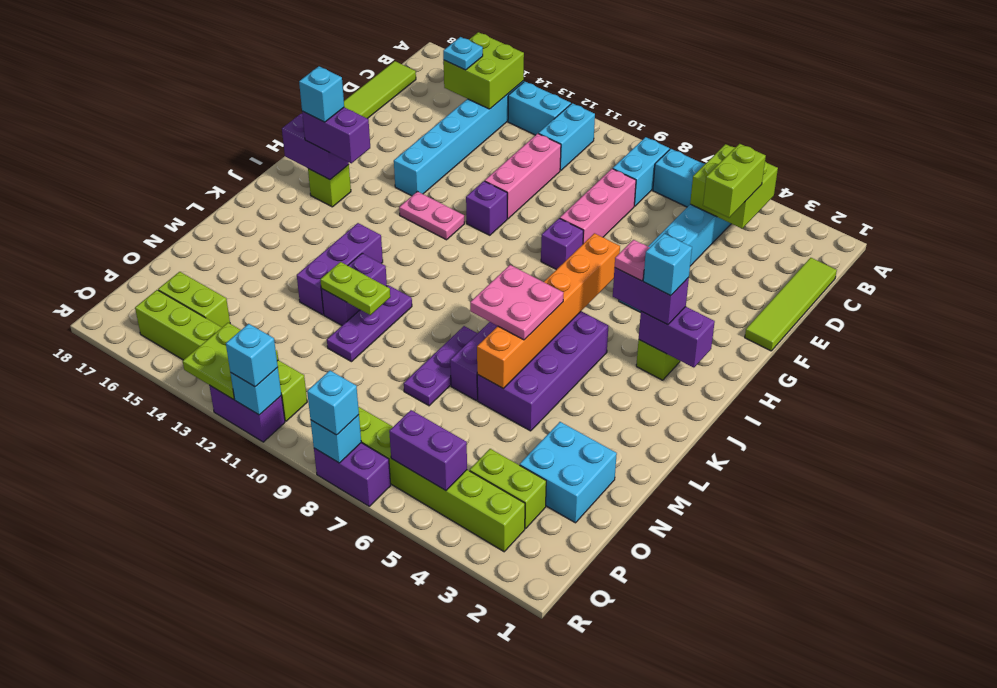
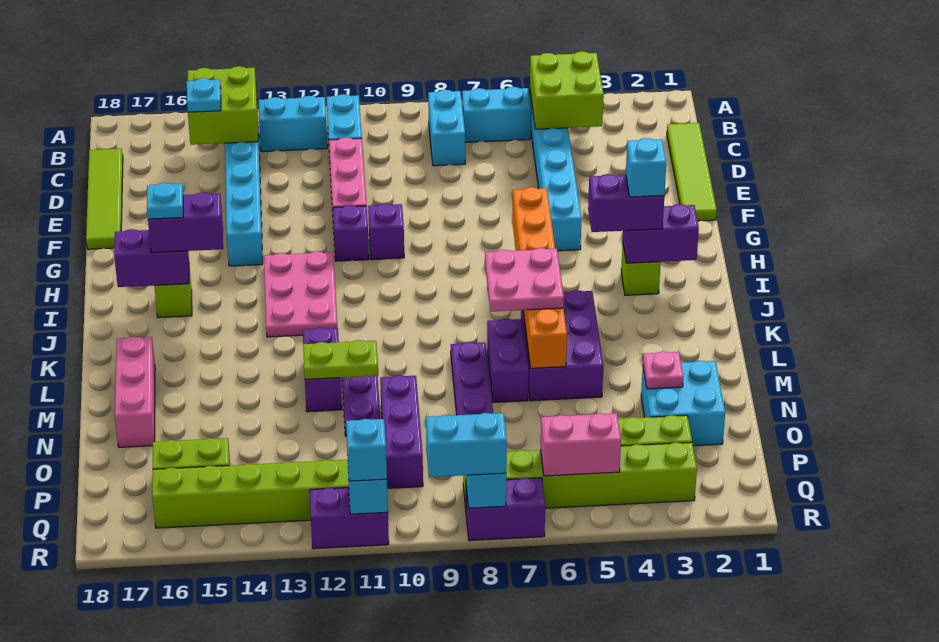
lime 1x2 brick [703,144,766,218] -> none
pink 1x3 brick [560,169,636,244] -> pink 1x3 brick moved to [115,336,155,447]
purple 1x1 brick [541,218,583,270] -> purple 1x1 brick moved to [368,203,404,260]
pink 1x2 plate [399,191,464,240] -> pink 2x3 plate [264,251,337,337]
pink 1x1 plate [615,240,650,281] -> pink 1x1 plate moved to [643,352,683,389]
cyan 1x1 brick [299,66,344,122] -> cyan 1x1 plate [147,183,183,219]
purple 2x4 brick [477,311,608,431] -> purple 2x3 brick [521,290,603,401]
purple 1x3 brick [297,223,383,315] -> purple 1x3 brick moved to [380,375,423,488]
purple 1x2 brick [389,410,467,491] -> pink 1x2 brick [540,413,621,476]
lime 2x2 plate [183,323,278,399] -> none
cyan 1x1 brick [307,371,359,435] -> cyan 1x2 brick [426,413,507,477]

